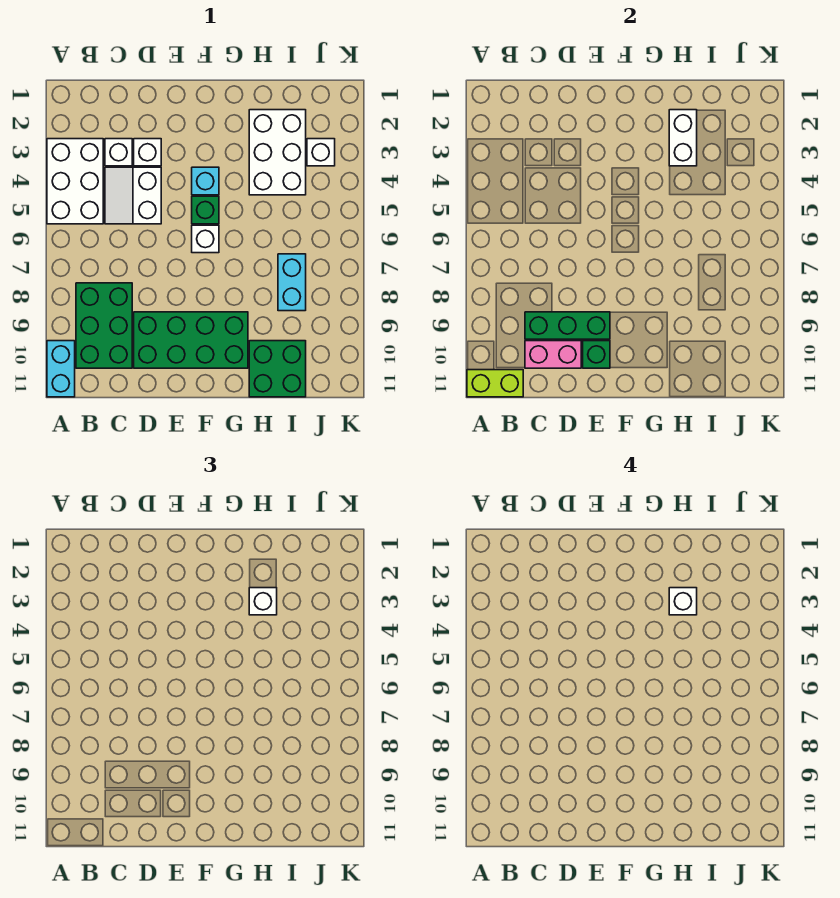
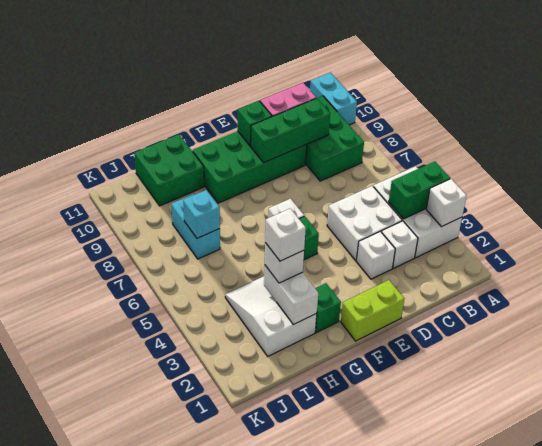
none -> green 1x2 brick [389,162,450,219]
lime 1x2 brick [467,370,523,397] -> lime 1x2 brick moved to [341,280,404,341]
white 2x2 slope [105,167,161,224] -> white 2x2 brick [327,186,402,261]
cyan 1x1 brick [192,167,219,195] -> cyan 1x1 brick moved to [183,190,220,238]
none -> green 1x1 brick [315,283,341,333]
white 2x3 brick [249,110,306,195] -> white 2x3 slope [225,276,317,356]
white 1x1 brick [307,139,335,166] -> white 1x1 brick moved to [426,179,467,227]

